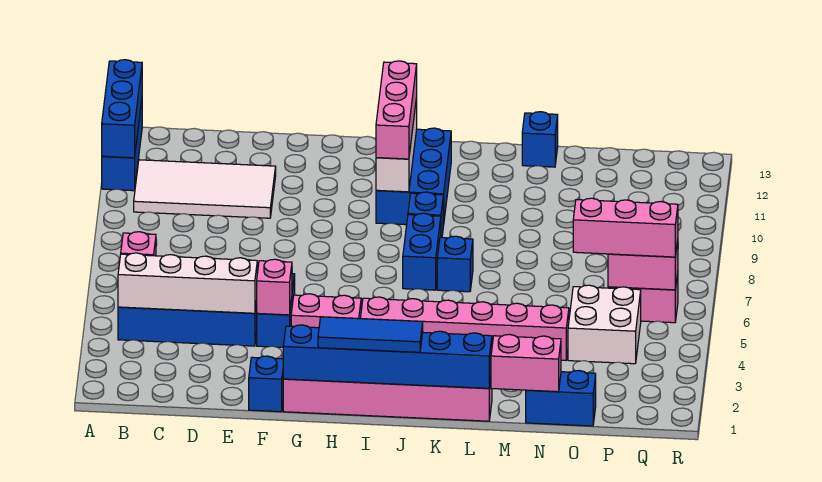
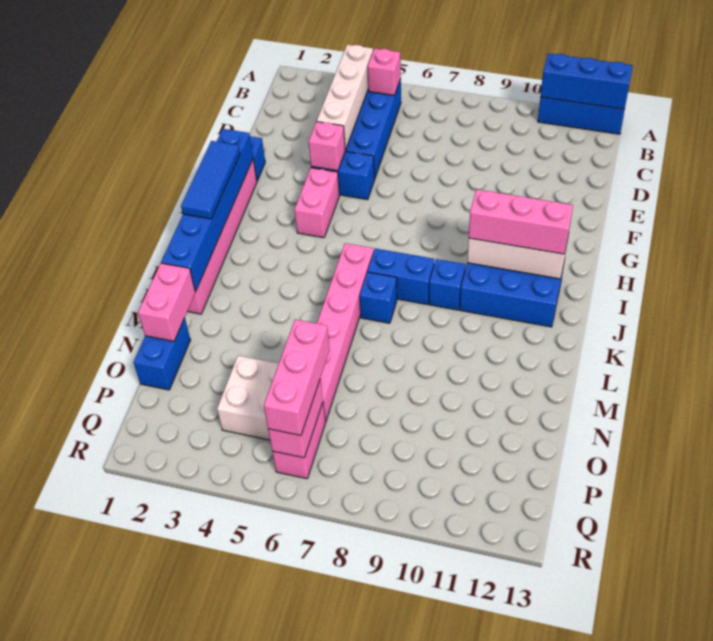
white 2x4 tile [134,160,276,218] -> none
pink 1x6 brick [360,297,569,361] -> pink 1x6 brick moved to [317,243,374,422]
blue 1x1 brick [522,112,558,167] -> none

